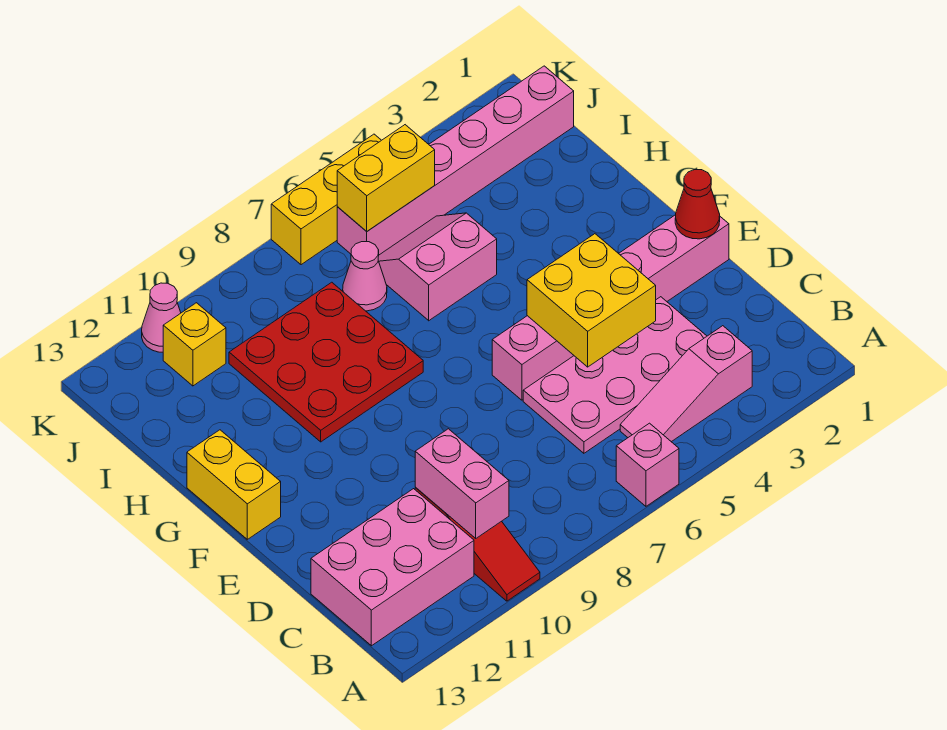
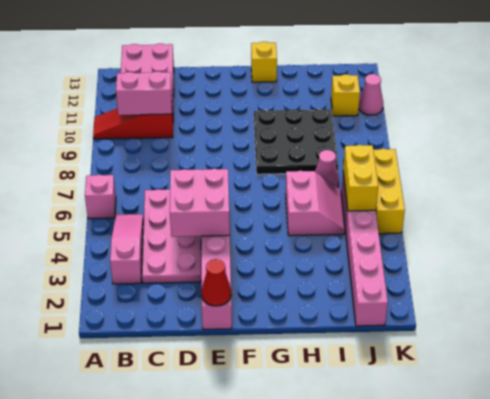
yellow 2x2 brick [527,234,656,367] -> pink 2x2 brick [170,169,230,237]
yellow 1x2 brick [187,430,281,539] -> yellow 1x1 brick [251,42,277,82]
red 3x3 plate [229,282,423,442] -> black 3x3 plate [254,109,338,174]

